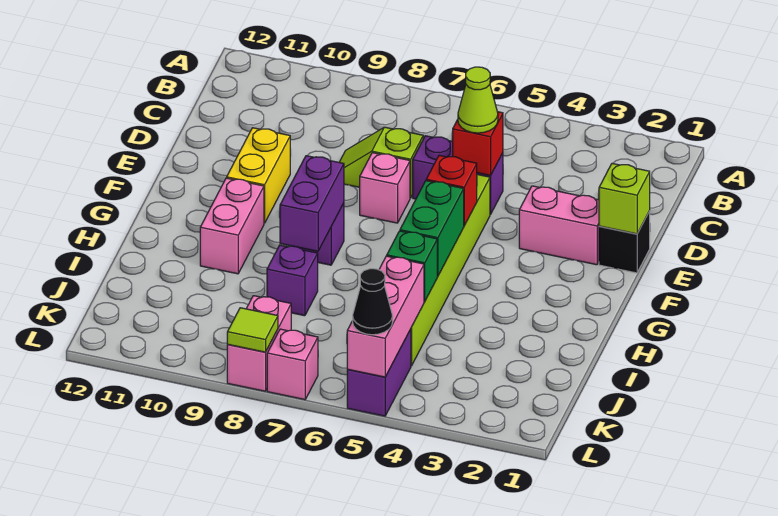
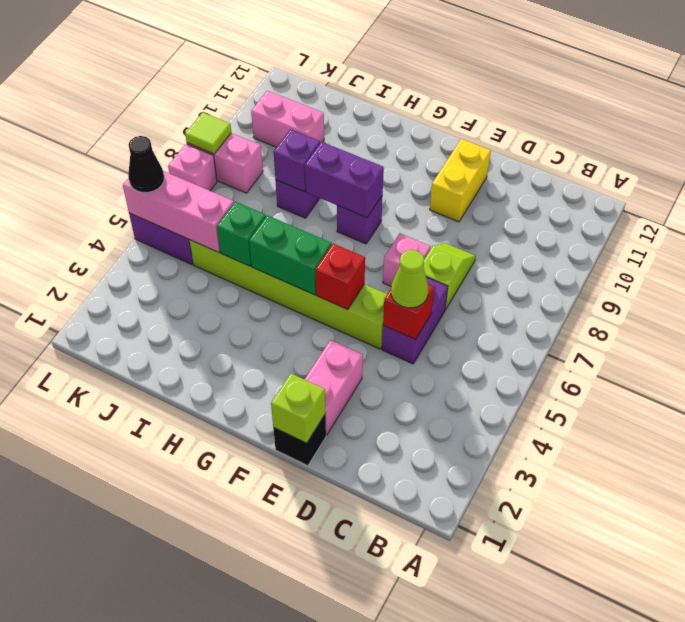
yellow 1x2 brick [227,128,290,223] -> yellow 1x2 brick turned to [430,139,491,222]
pink 1x2 brick [200,178,264,274] -> pink 1x2 brick moved to [251,91,324,147]
none -> purple 1x1 brick [274,129,320,192]

